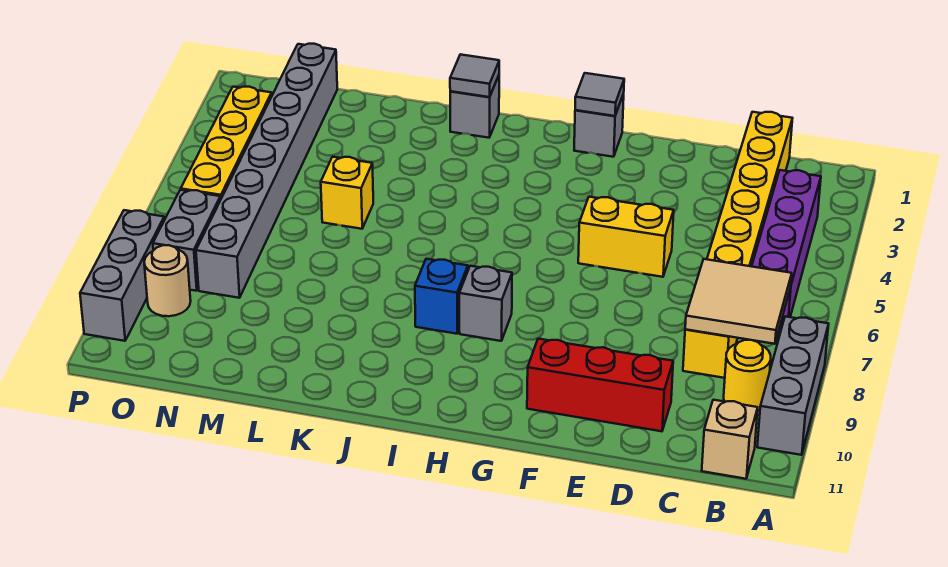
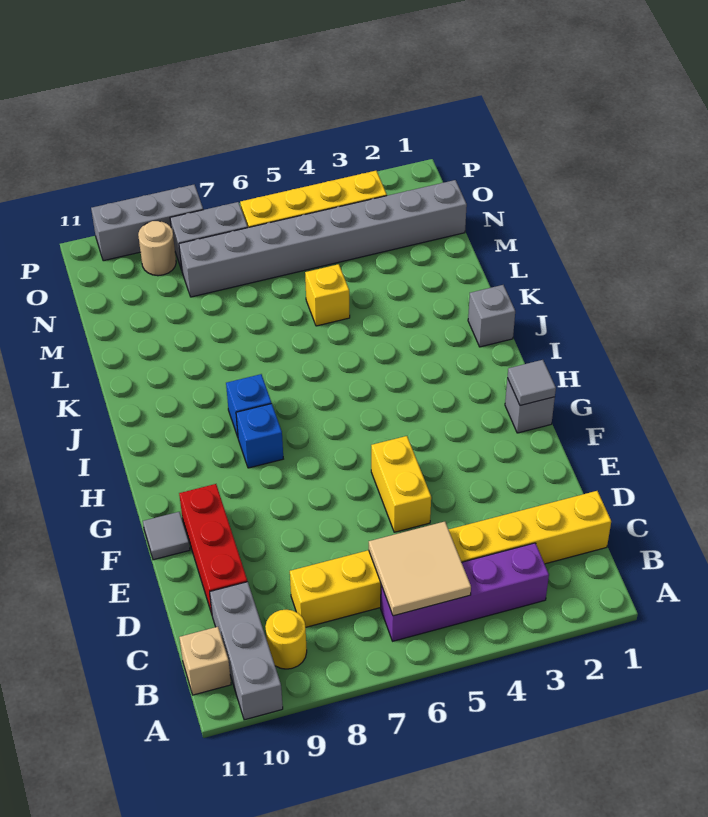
grey 1x3 brick [757,316,829,455] -> grey 1x3 brick turned to [210,582,283,720]
tan 2x2 tile [685,259,792,344] -> tan 2x2 tile moved to [369,522,471,616]
grey 1x1 brick [459,266,512,341] -> blue 1x1 brick [236,404,283,468]
grey 1x1 tile [450,54,499,97] -> grey 1x1 tile moved to [143,512,190,560]

